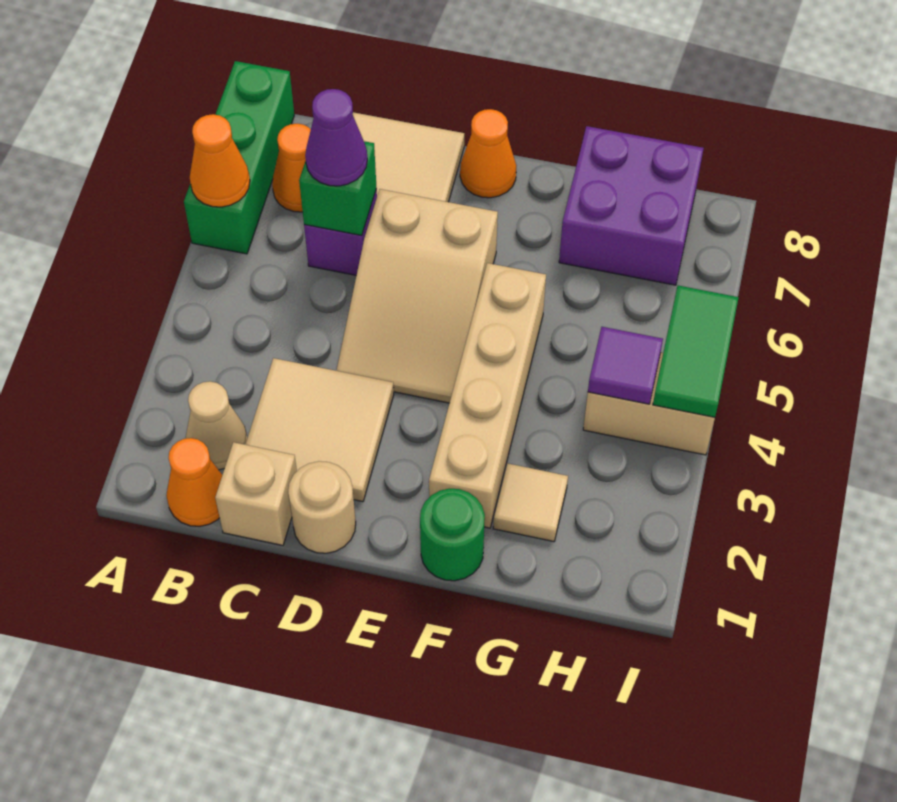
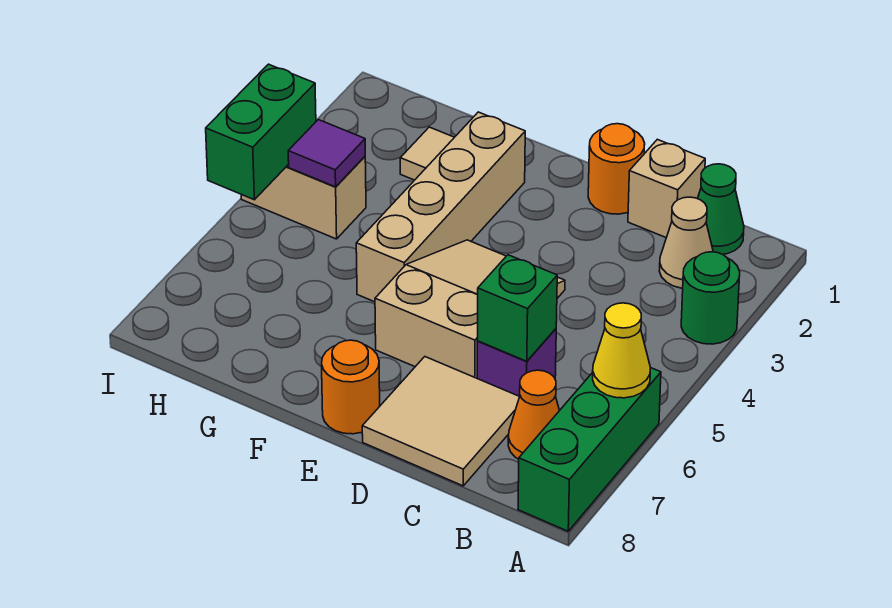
orange 1x1 cone [190,114,250,207] -> yellow 1x1 cone [593,303,651,398]
orange 1x1 cone [166,438,222,526] -> green 1x1 cone [698,164,744,254]
tan 2x2 tile [245,358,394,502] -> none
purple 1x1 cone [305,89,367,186] -> none
tan 1x1 round brick [288,461,356,553] -> orange 1x1 round brick [588,124,645,214]
orange 1x1 cone [460,109,516,198] -> orange 1x1 round brick [322,340,380,434]
green 1x1 round brick [420,489,485,581] -> green 1x1 round brick moved to [681,252,740,344]
purple 2x2 brick [559,126,704,285] -> none
green 1x2 tile [653,286,739,417] -> green 1x2 brick [206,64,316,200]

